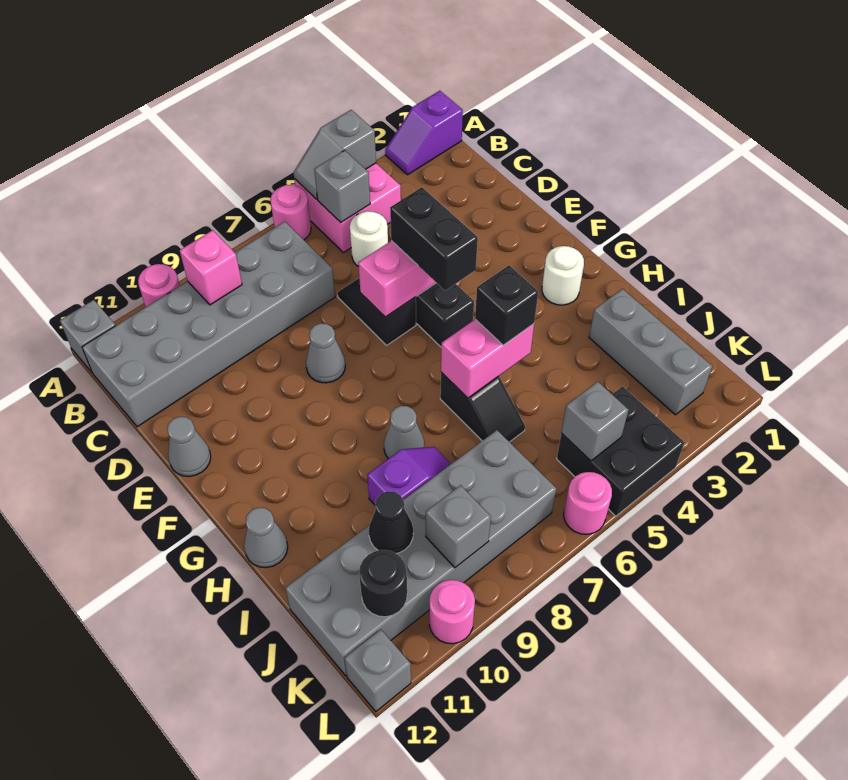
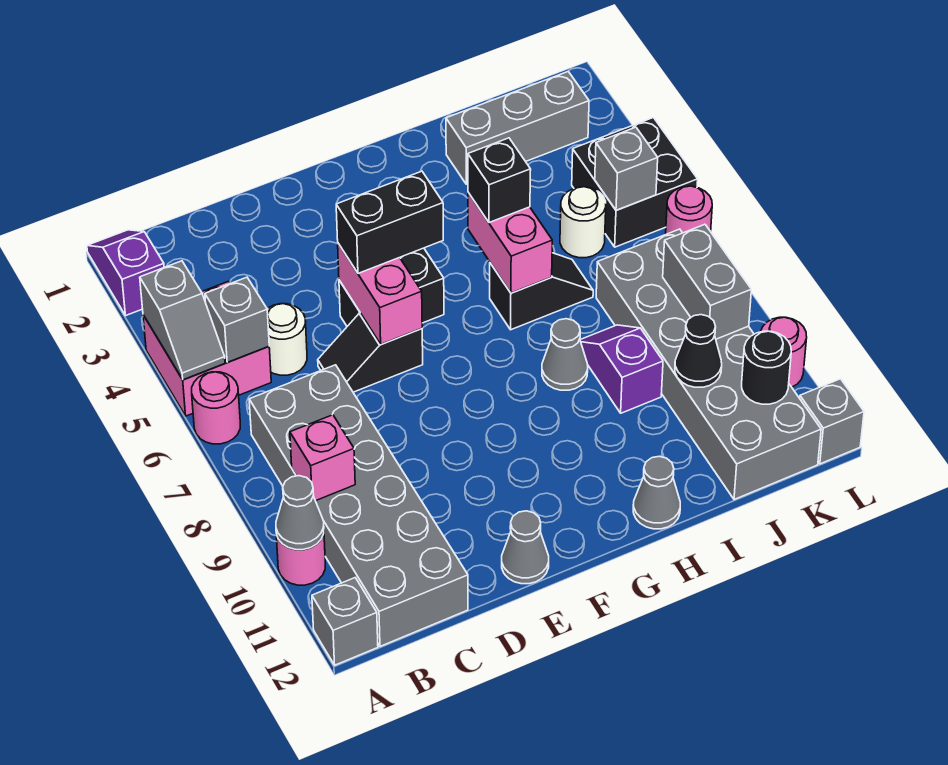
purple 1x2 slope [385,91,463,175] -> purple 1x2 slope turned to [87,230,164,316]
grey 1x1 cone [306,323,345,383] -> grey 1x1 cone moved to [276,476,324,550]
white 1x1 round brick [542,246,584,305] -> white 1x1 round brick moved to [560,187,606,258]
grey 1x1 brick [426,485,491,568] -> grey 1x2 brick [663,224,751,339]

